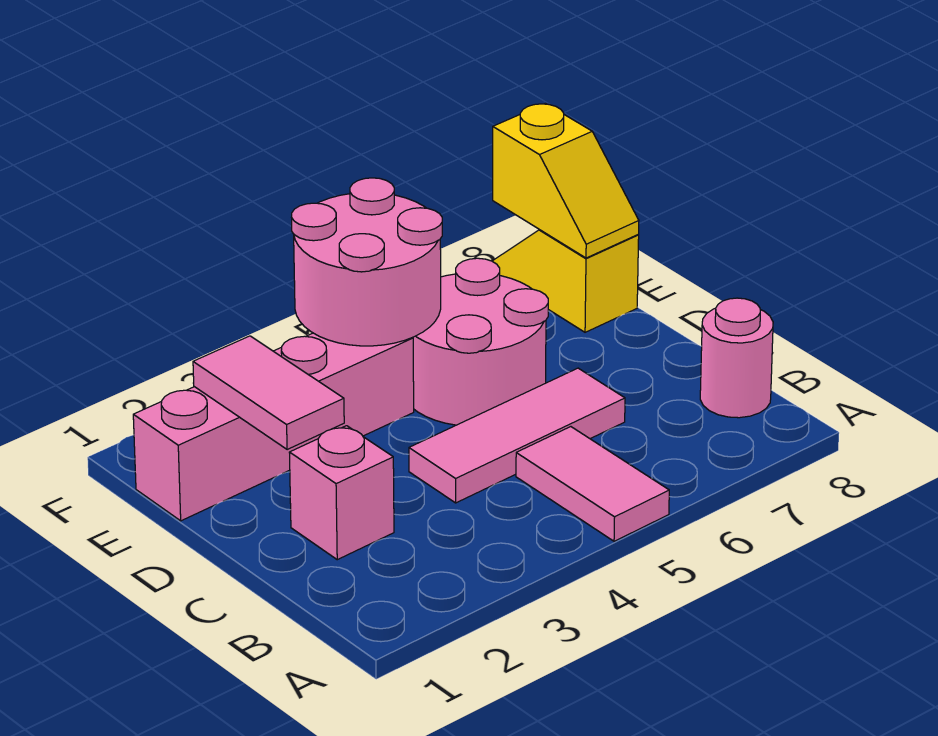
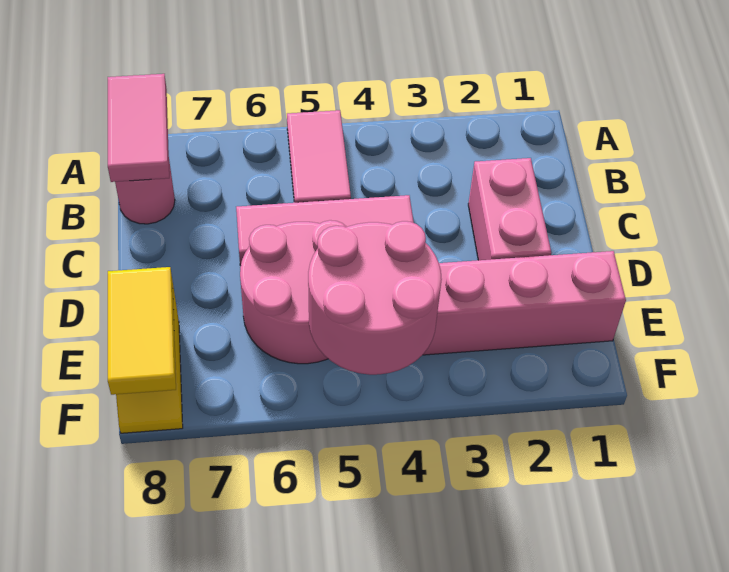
pink 1x1 brick [289,426,394,560] -> pink 1x2 brick [468,158,551,260]
pink 1x2 tile [193,336,344,450] -> pink 1x2 tile moved to [108,74,169,182]
yellow 1x2 slope [493,104,639,258] -> yellow 1x2 tile [108,267,176,395]

